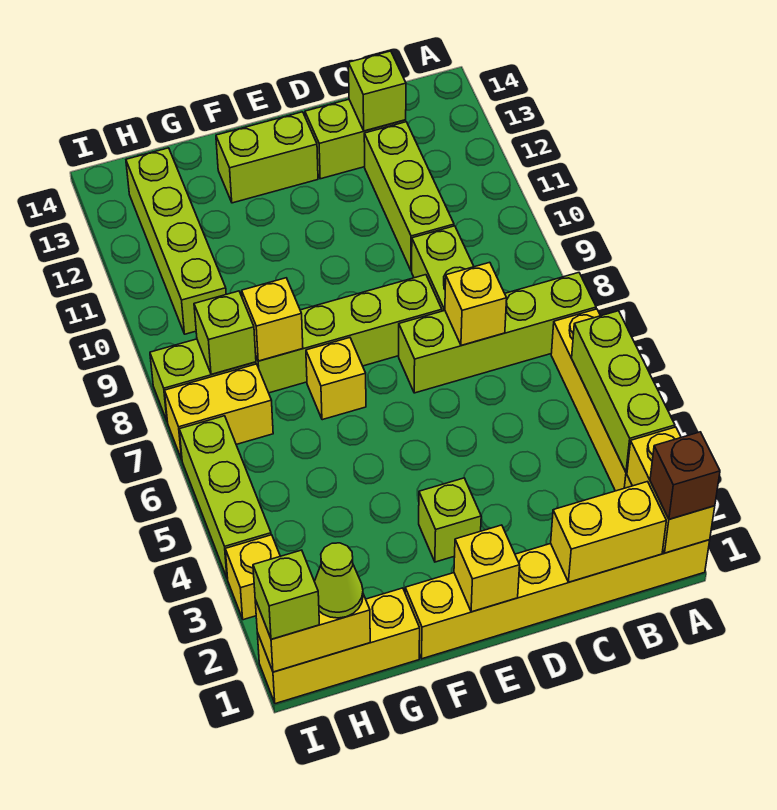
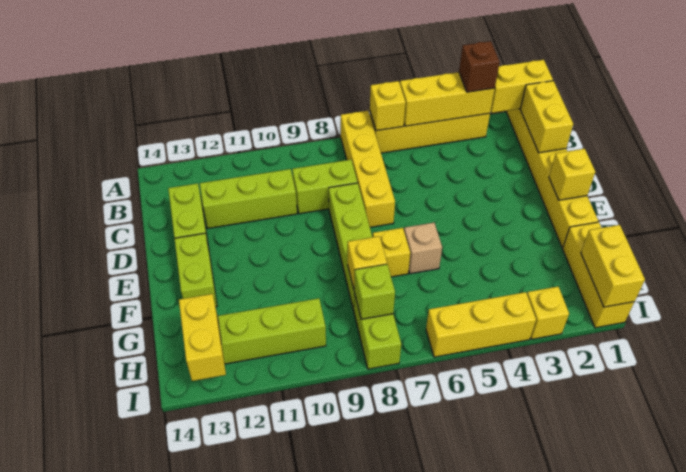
brown 1x1 brick [650,432,720,519] -> brown 1x1 brick moved to [459,41,500,92]
lime 1x3 brick [572,311,675,473] -> yellow 1x3 brick [400,72,495,126]
lime 1x4 brick [399,273,596,393] -> yellow 1x4 brick [341,111,395,227]
yellow 1x1 brick [445,262,507,346] -> yellow 1x1 brick moved to [370,81,406,131]
lime 1x1 brick [349,51,406,131] -> none
lime 1x1 brick [419,478,482,562] -> none
none -> tan 1x1 brick [404,223,442,274]
lime 1x1 cone [315,543,363,618] -> none
yellow 1x2 brick [164,364,273,460] -> yellow 1x2 brick moved to [179,294,226,381]
lime 1x1 brick [253,550,319,639] -> none
lime 1x3 brick [179,416,271,579] -> yellow 1x3 brick [426,292,536,357]

